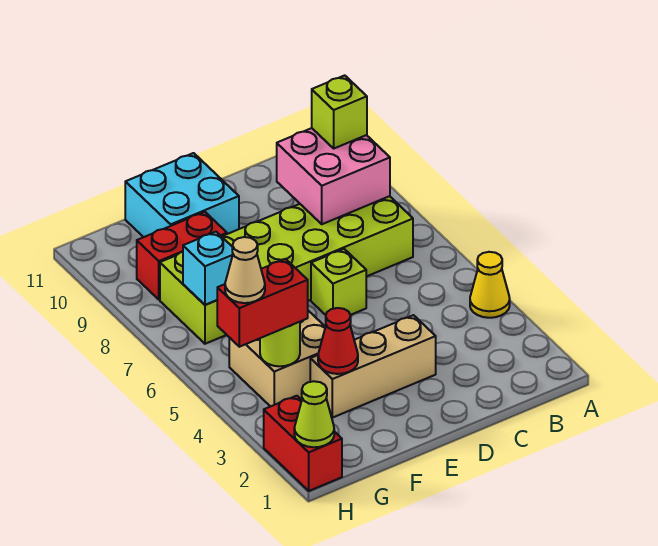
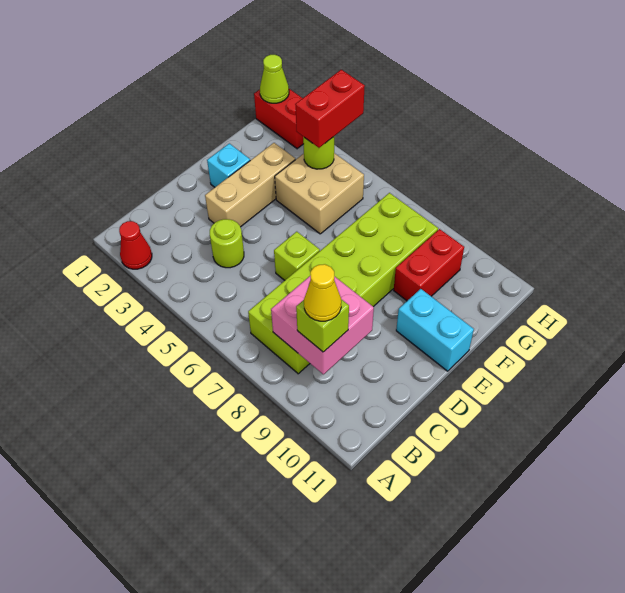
yellow 1x1 cone [470,252,510,318] -> yellow 1x1 cone moved to [304,264,341,321]
none -> lime 1x1 round brick [210,219,244,268]
cyan 2x2 brick [125,153,239,237] -> cyan 1x2 brick [396,289,474,371]
red 1x1 cone [318,308,358,374] -> red 1x1 cone moved to [119,221,152,269]
cyan 1x1 brick [183,232,233,305] -> cyan 1x1 brick moved to [207,143,250,187]
tan 1x1 cone [225,237,265,303] -> none

